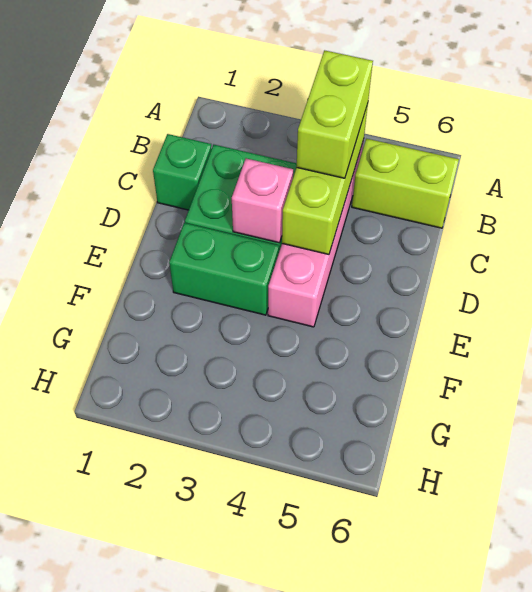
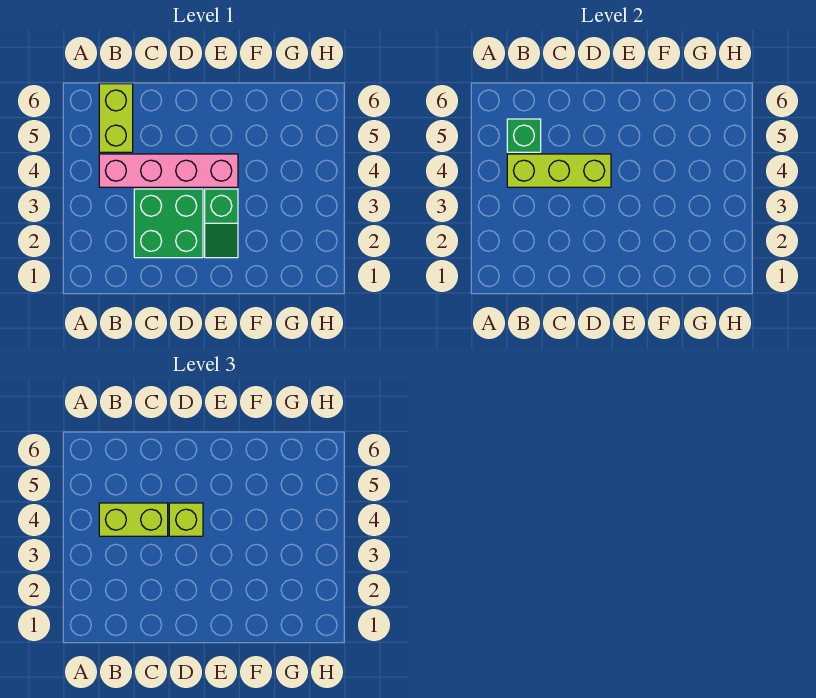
green 1x1 brick [153,134,212,210] -> green 1x1 brick moved to [507,119,541,152]
pink 1x1 brick [232,159,293,243] -> none
none -> lime 1x1 brick [169,503,203,536]
green 1x2 brick [169,223,279,315] -> green 1x2 slope [205,189,238,258]

